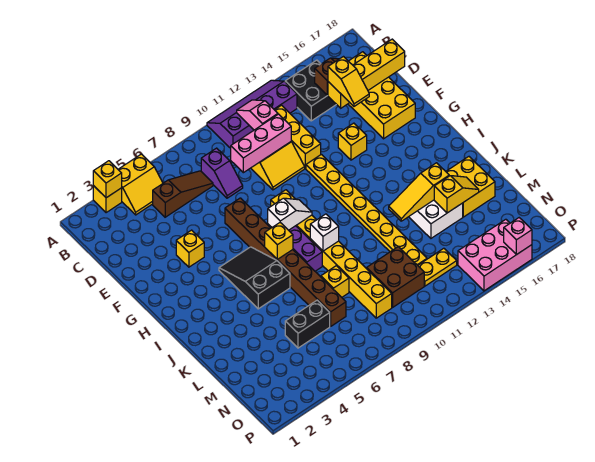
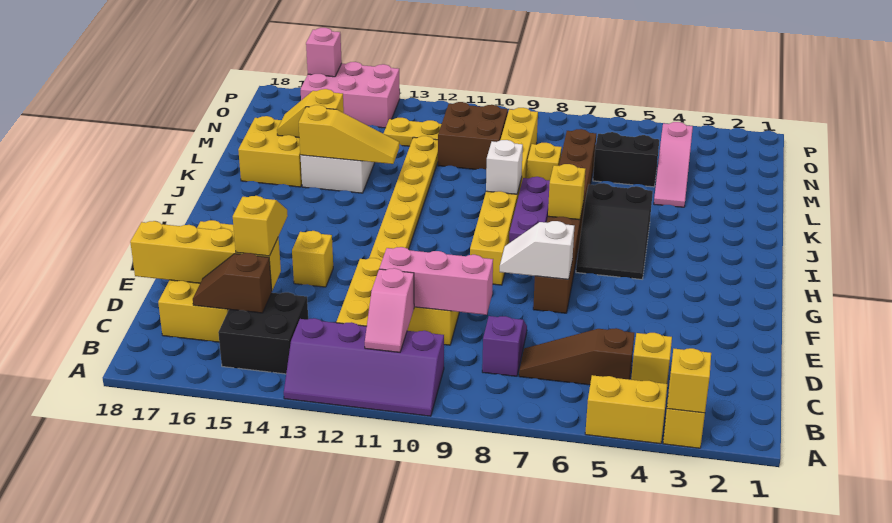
yellow 1x1 brick [176,230,204,267] -> yellow 1x1 brick moved to [631,333,672,384]
white 1x2 slope [268,198,312,230] -> white 1x2 slope moved to [500,221,574,279]
none -> pink 1x3 slope [654,122,693,207]

